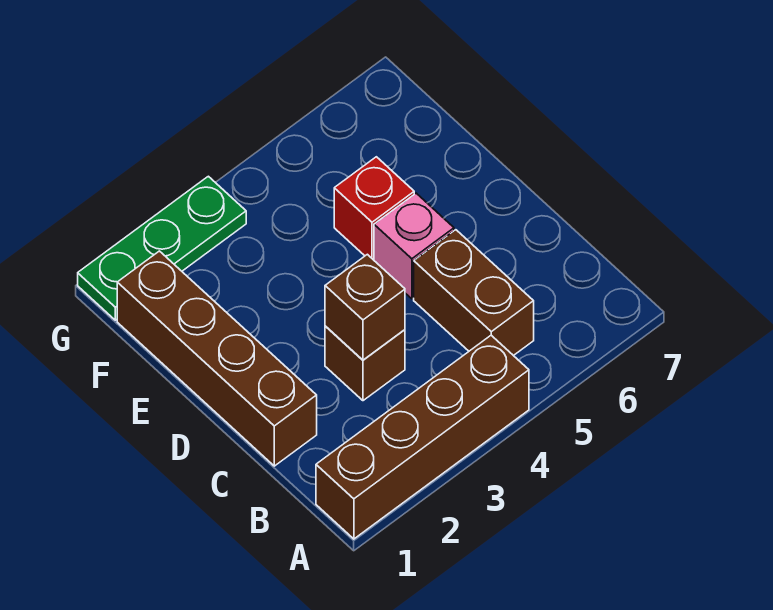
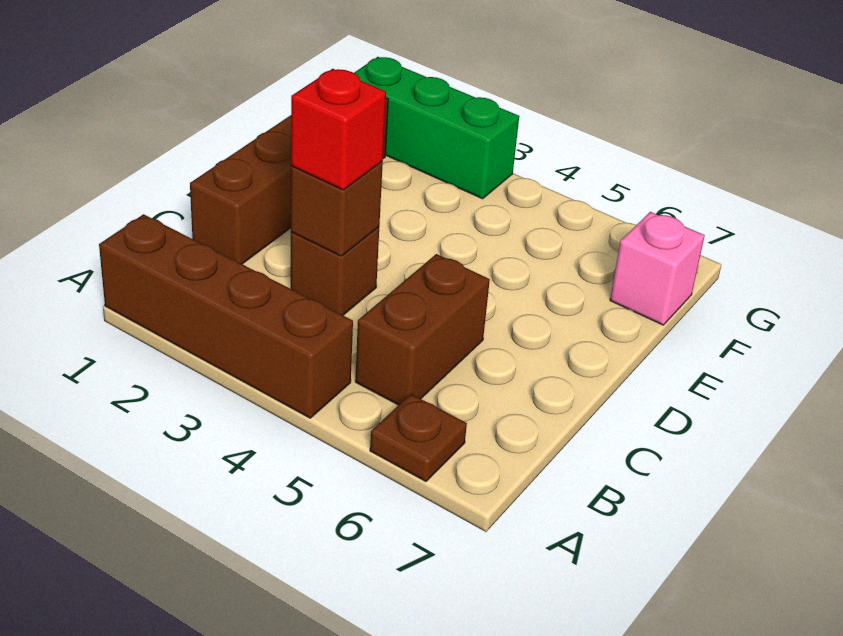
none -> brown 1x1 plate [370,394,467,481]
pink 1x1 brick [374,193,454,299] -> pink 1x1 brick moved to [610,212,705,325]
red 1x1 brick [334,157,414,260] -> red 1x1 brick moved to [291,69,386,190]
green 1x3 plate [78,176,246,320] -> green 1x3 brick [354,57,519,199]

